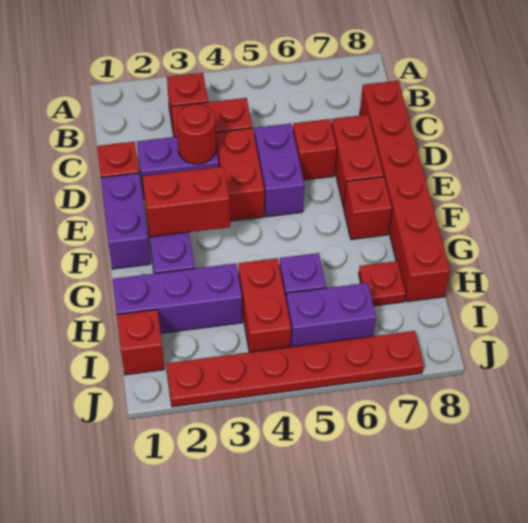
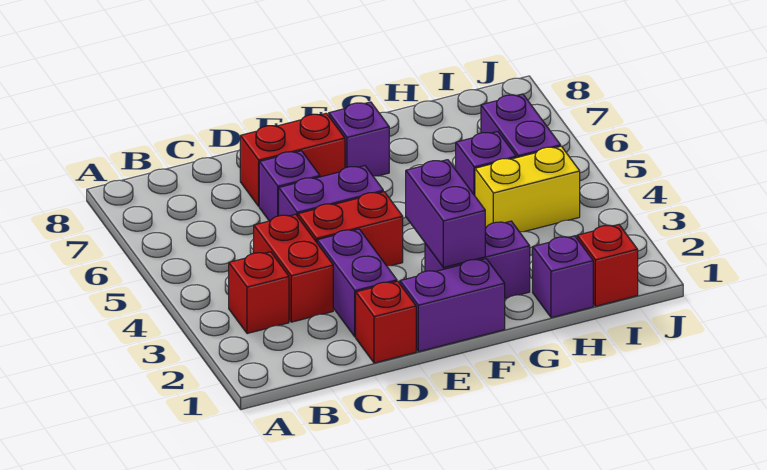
red 1x6 brick [360,81,450,302] -> none
red 1x1 round brick [177,104,216,164] -> none
red 1x1 brick [293,119,337,180] -> purple 1x1 brick [259,151,320,221]
red 1x2 brick [142,166,230,237] -> purple 1x2 brick [406,160,485,267]
red 1x1 brick [344,177,392,240] -> purple 1x1 brick [329,102,389,176]
purple 1x3 brick [112,263,242,333] -> purple 1x1 brick [533,236,593,318]
red 1x2 brick [238,258,291,352] -> yellow 1x2 brick [475,146,580,232]
red 1x1 plate [359,261,406,306] -> none
red 1x6 plate [166,331,424,407] -> none

